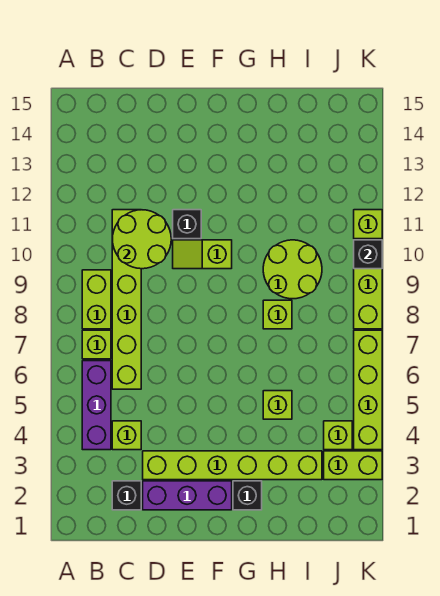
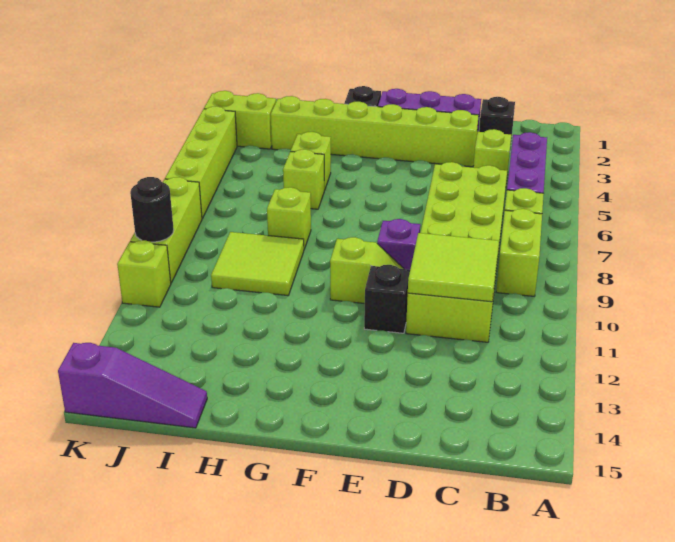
lime 1x6 brick [112,210,141,389] -> lime 2x6 brick [406,162,507,342]
lime 2x2 round brick [112,210,171,269] -> lime 2x2 tile [408,233,499,302]
none -> purple 1x1 brick [377,219,420,270]
lime 2x2 round brick [263,240,322,299] -> lime 2x2 tile [211,232,304,296]
none -> purple 1x3 slope [58,343,207,428]
lime 1x1 brick [324,421,352,450] -> lime 1x1 brick moved to [283,149,324,209]
black 1x1 brick [354,240,382,269] -> black 1x1 round brick [130,177,174,242]

